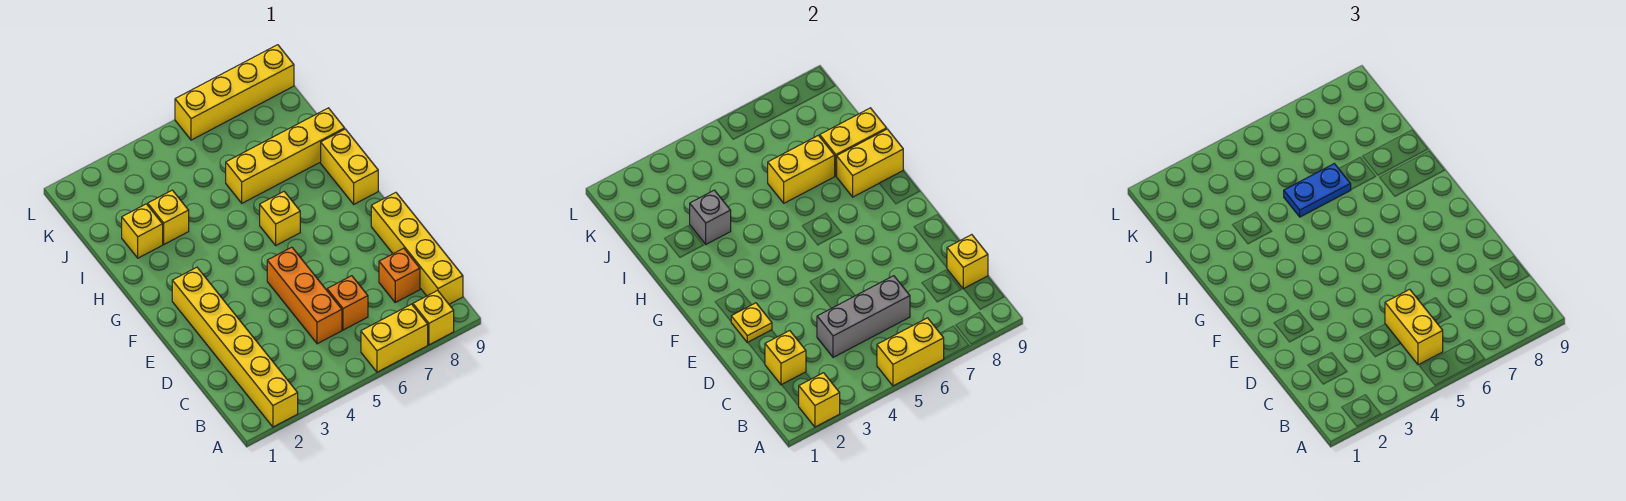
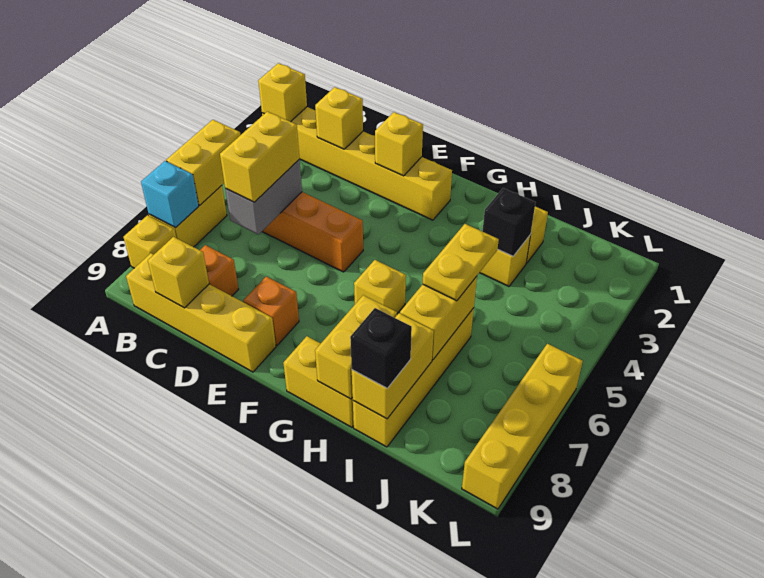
none -> cyan 1x1 brick [141,161,199,228]
yellow 1x2 brick [1385,289,1443,365] -> yellow 1x2 brick turned to [220,111,299,202]
grey 1x3 brick [817,276,910,357] -> grey 1x2 brick [225,159,302,235]
orange 1x1 brick [327,276,368,330] -> orange 1x1 brick moved to [243,277,299,345]
yellow 1x1 plate [731,303,772,343] -> yellow 1x1 brick [375,112,423,176]
grey 1x1 brick [690,190,731,244] -> black 1x1 brick [482,188,535,256]
blue 1x2 plate [1284,164,1351,217] -> yellow 1x2 plate [423,224,499,301]
none -> black 1x1 brick [350,308,412,388]

